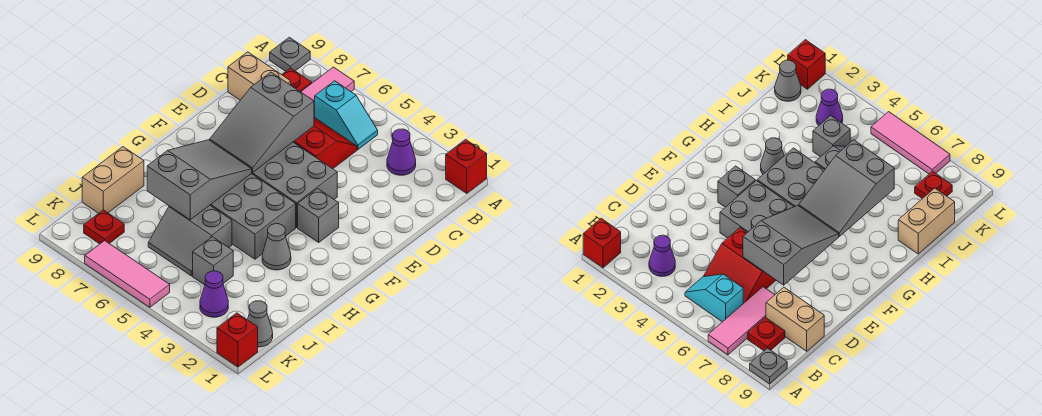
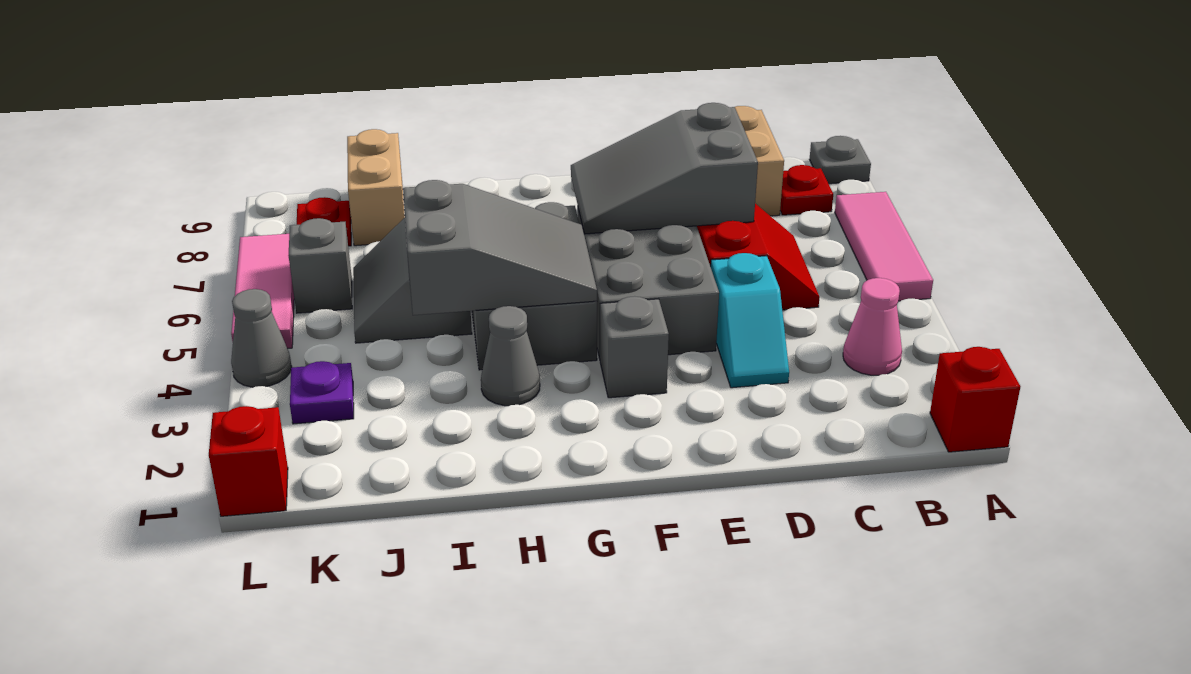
pink 1x3 tile [301,67,354,117] -> pink 1x3 tile turned to [835,192,933,301]
purple 1x1 cone [387,129,416,175] -> pink 1x1 cone [843,278,902,375]
cyan 1x2 slope [315,81,378,150] -> cyan 1x2 slope moved to [711,253,789,388]
grey 2x3 slope [147,140,252,220] -> grey 2x3 slope moved to [403,180,597,315]
tan 1x2 brick [82,147,144,213] -> tan 1x2 brick turned to [347,129,405,246]
grey 1x1 brick [193,237,233,285] -> grey 1x1 brick moved to [289,218,352,313]
grey 1x1 cone [247,301,273,347] -> grey 1x1 cone moved to [231,289,292,387]
purple 1x1 cone [200,271,228,317] -> purple 1x1 plate [290,361,354,424]

